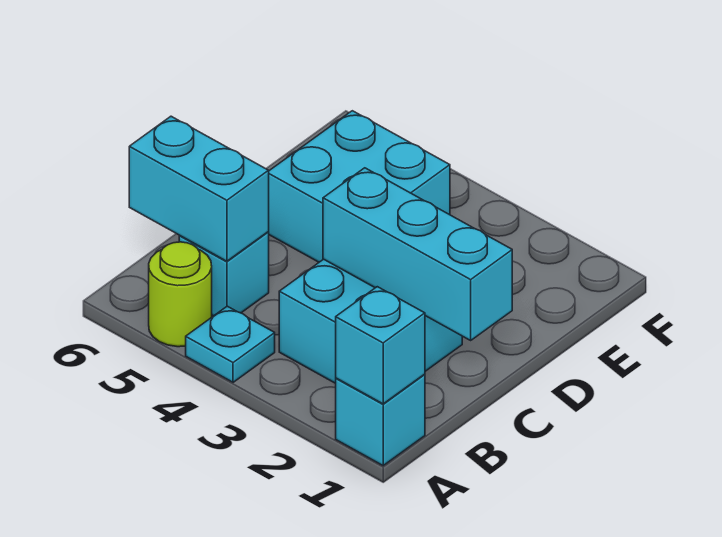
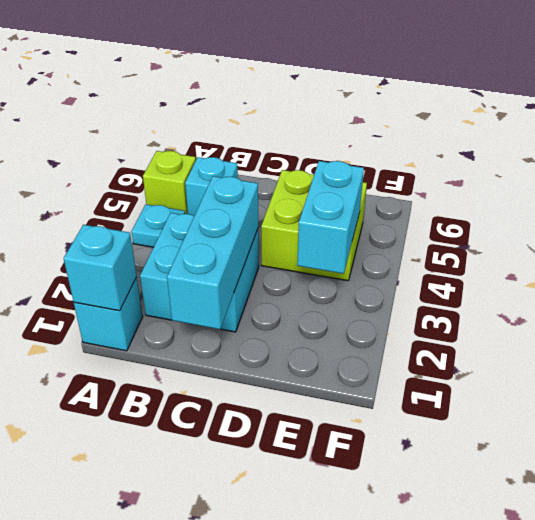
lime 1x1 round brick [149,242,212,347] -> lime 1x1 brick [143,151,196,214]
cyan 1x2 brick [129,116,269,261] -> cyan 1x2 brick moved to [297,161,364,274]
cyan 2x2 brick [268,111,450,262] -> lime 2x2 brick [261,170,367,281]

